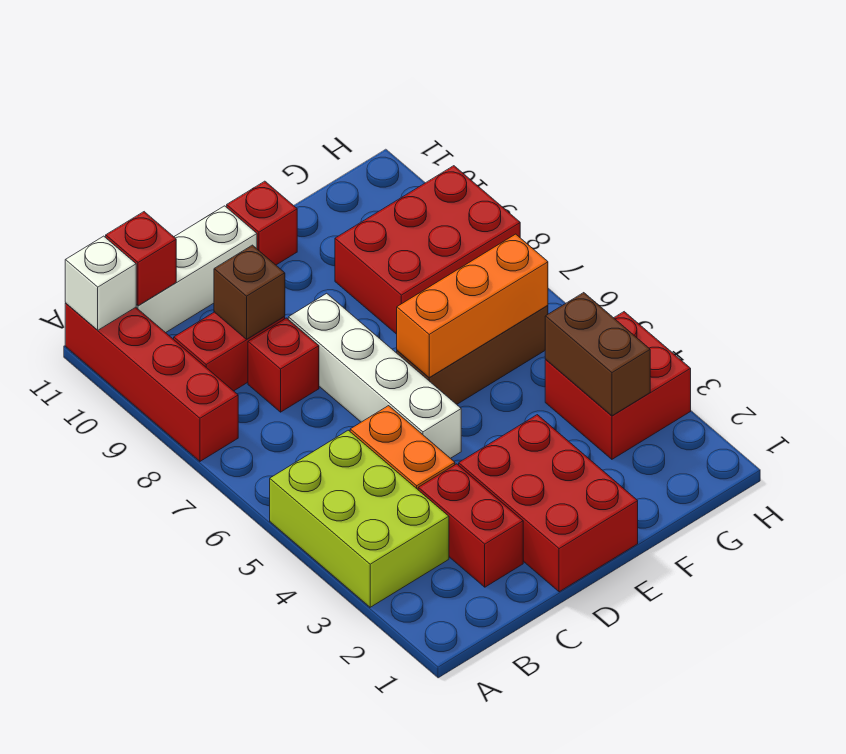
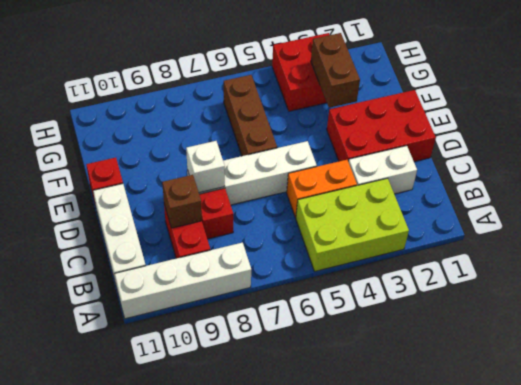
red 1x4 brick [65,303,238,461] -> white 1x4 brick [115,243,251,319]
white 1x1 brick [65,236,136,330] -> white 1x1 brick moved to [186,141,225,193]
red 1x1 brick [106,212,176,306] -> none
red 1x2 brick [418,464,523,587] -> white 1x2 brick [348,146,417,194]
orange 1x3 brick [397,234,548,377] -> none
red 2x3 brick [335,166,520,334] -> none
brown 1x2 brick [545,293,650,416] -> brown 1x2 brick turned to [311,33,360,108]

